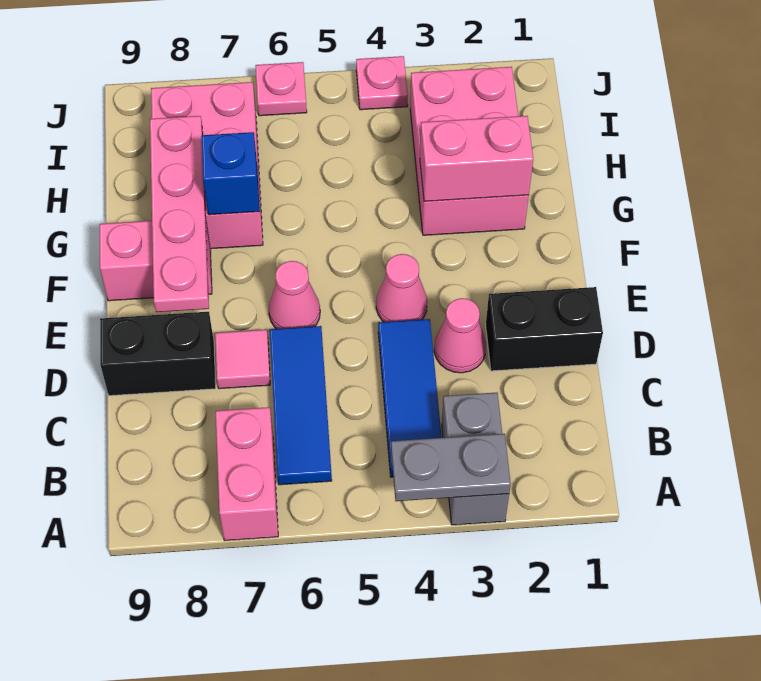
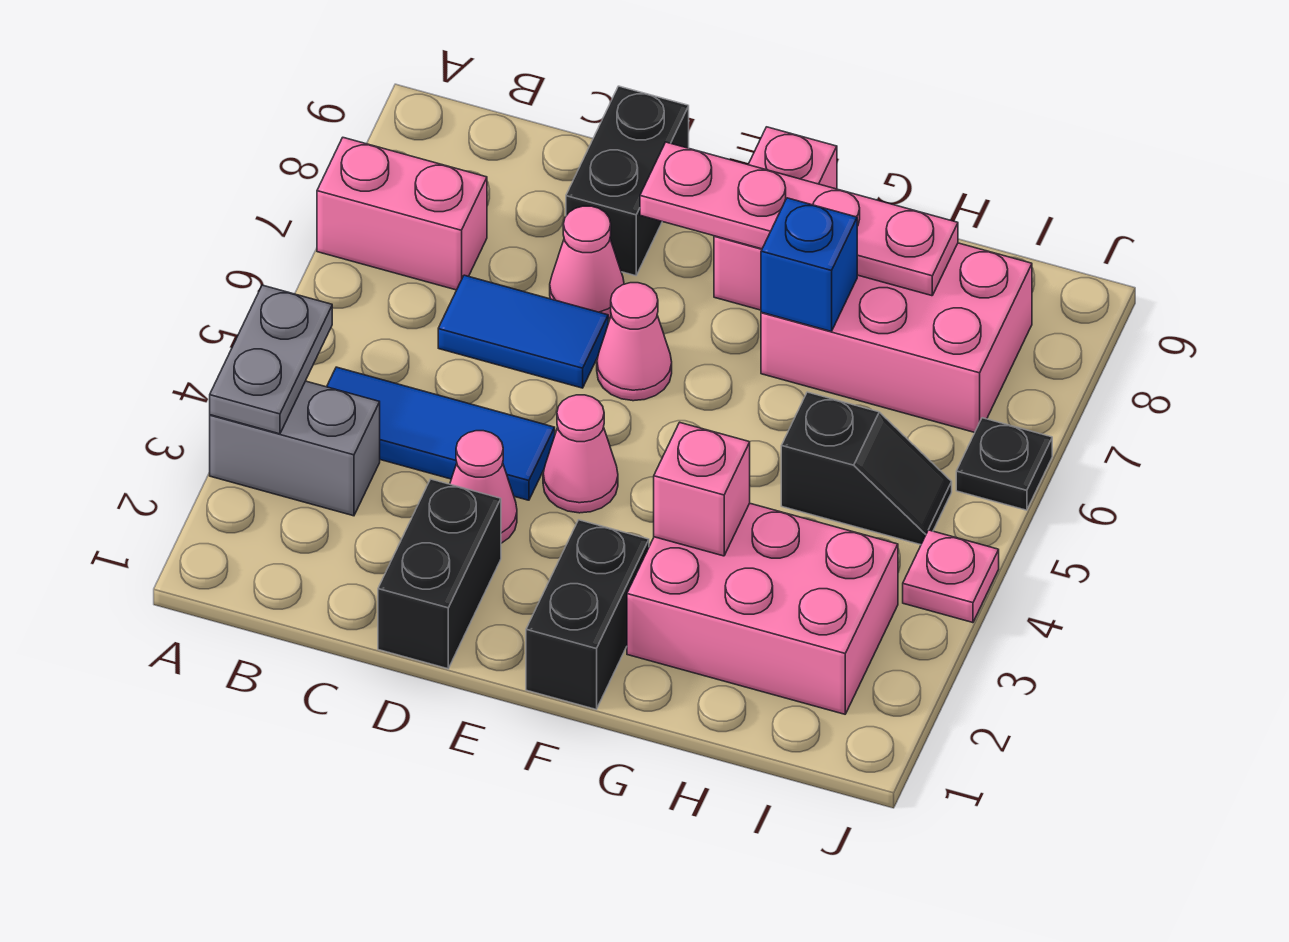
blue 1x3 tile [270,326,332,485] -> blue 1x2 tile [438,275,608,388]
pink 1x1 tile [215,330,270,389] -> pink 1x1 cone [550,206,624,319]
none -> black 1x2 brick [526,520,649,709]
pink 1x2 brick [420,116,533,201] -> pink 1x1 brick [654,422,750,556]
none -> black 1x2 slope [781,392,952,545]
pink 1x1 plate [255,62,307,116] -> black 1x1 plate [956,418,1052,510]

